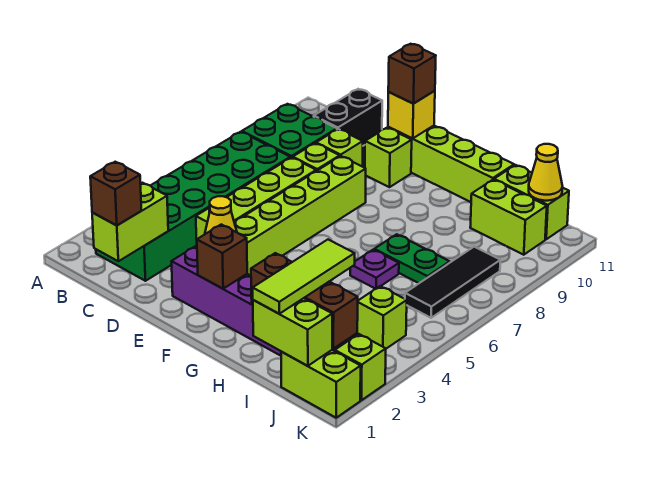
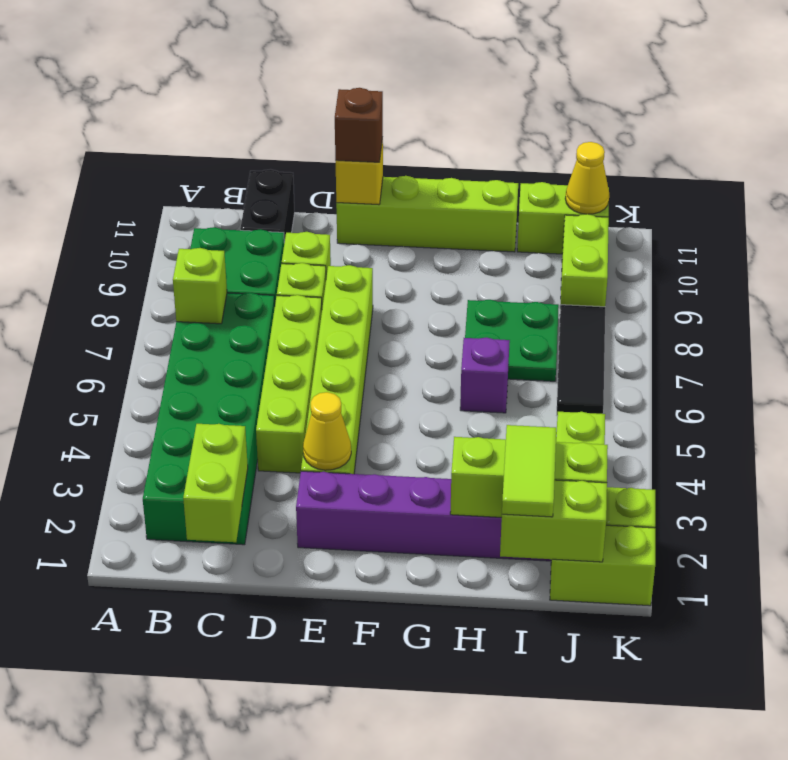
brown 1x1 brick [90,162,142,225] -> none
lime 1x1 brick [365,128,412,187] -> lime 1x1 brick moved to [173,248,227,324]
brown 1x1 brick [197,224,247,289] -> none
brown 1x3 brick [251,253,358,349] -> lime 1x3 brick [450,437,608,517]
purple 1x1 plate [350,250,399,289] -> purple 1x1 brick [460,337,510,413]
green 1x2 plate [374,234,450,283] -> green 2x2 plate [465,300,559,381]
lime 1x3 tile [253,240,355,314] -> lime 1x2 tile [502,425,556,517]
lime 1x2 brick [470,180,547,255] -> lime 1x2 brick turned to [560,214,609,310]

